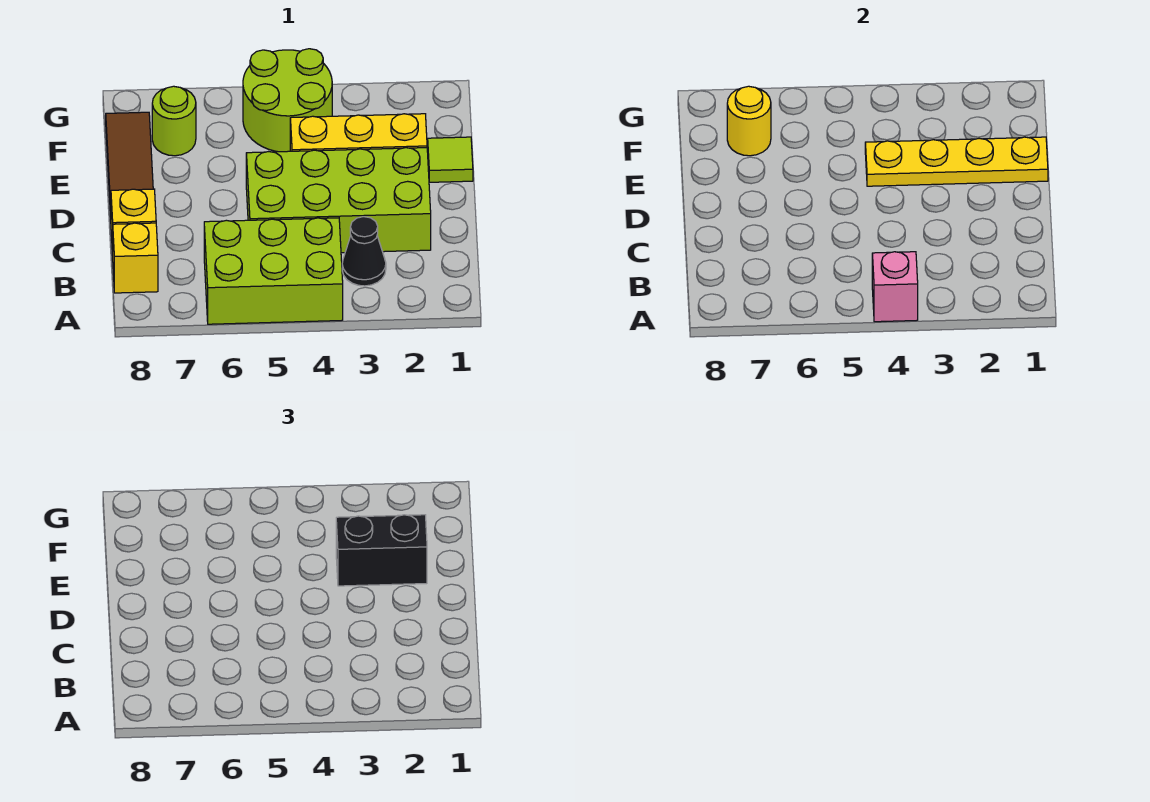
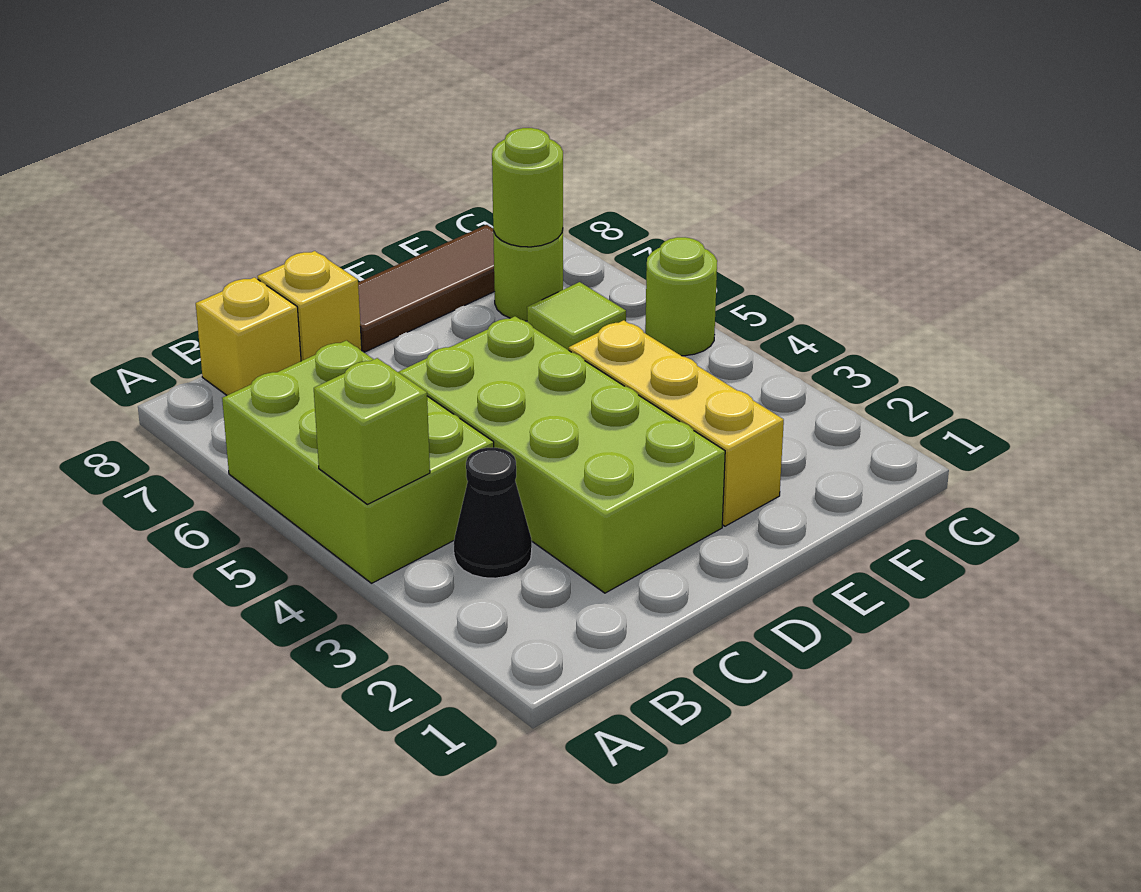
pink 1x1 brick [872,252,918,322] -> lime 1x1 brick [314,358,430,504]
lime 1x1 tile [428,137,473,182] -> lime 1x1 tile moved to [527,282,626,350]
yellow 1x4 plate [865,137,1048,186] -> none
black 1x2 brick [336,515,427,586] -> none
lime 2x2 round brick [243,49,332,152] -> lime 1x1 round brick [645,237,717,356]
yellow 1x1 round brick [727,86,771,156] -> lime 1x1 round brick [492,128,563,247]

